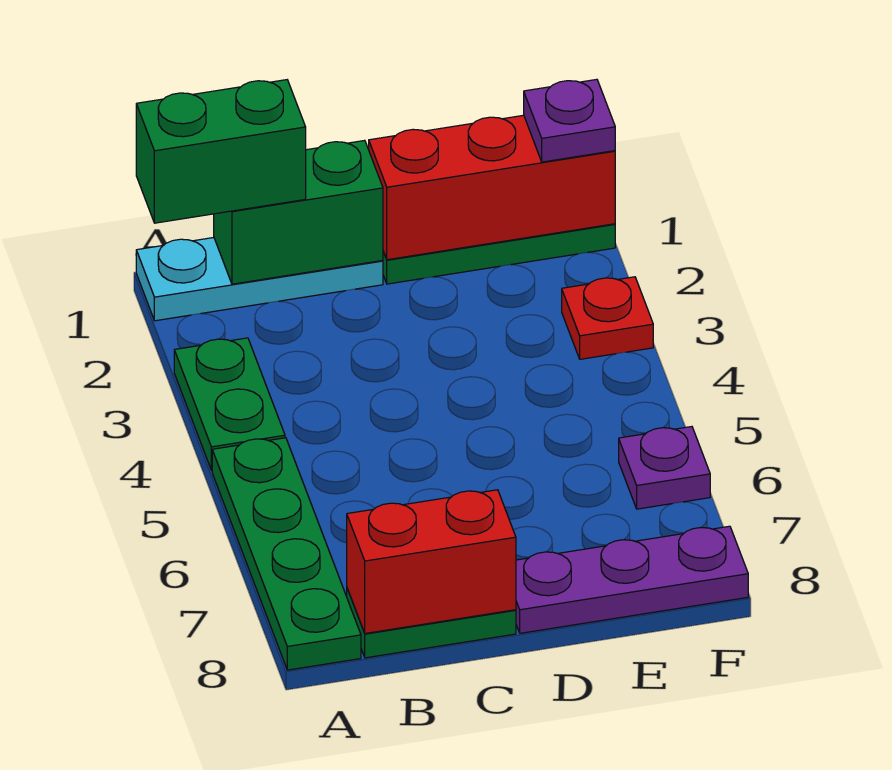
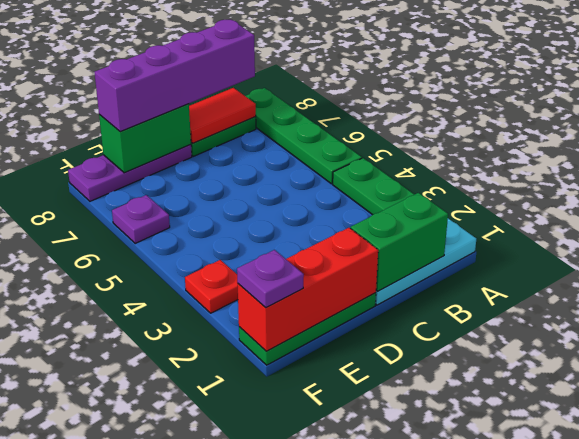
green 1x2 brick [136,80,306,223] -> green 1x2 brick moved to [99,104,191,173]
red 1x2 brick [347,490,516,633] -> red 1x2 tile [189,88,256,143]
none -> purple 1x4 brick [94,20,255,132]

